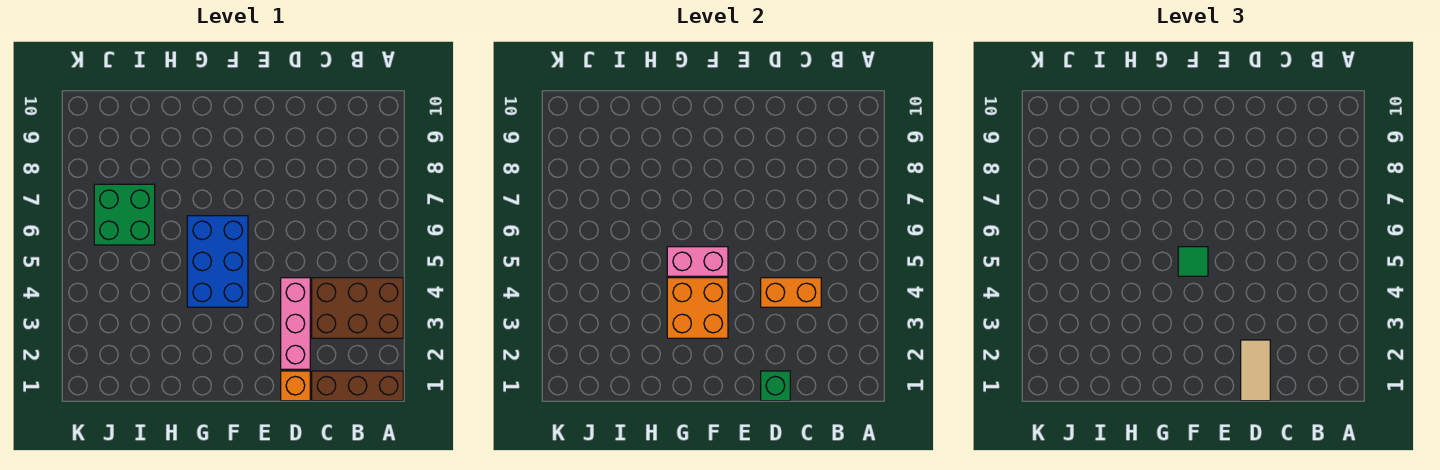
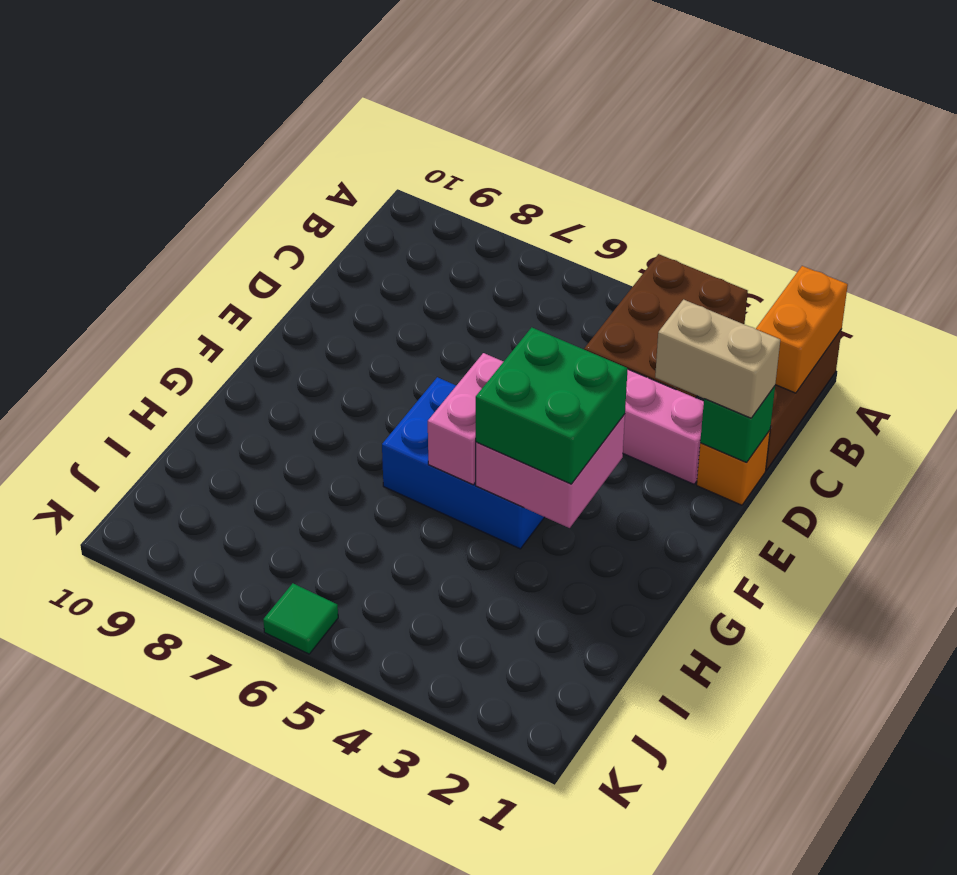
orange 1x2 brick [761,278,821,307] -> orange 1x2 brick moved to [756,266,848,393]
tan 1x2 tile [1241,340,1270,401] -> tan 1x2 brick [655,300,780,418]
orange 2x2 brick [667,278,728,338] -> pink 2x2 brick [476,414,625,528]
green 1x1 tile [1178,247,1208,276] -> green 1x1 tile moved to [263,583,338,654]
green 2x2 brick [94,184,155,245] -> green 2x2 brick moved to [476,327,628,484]

